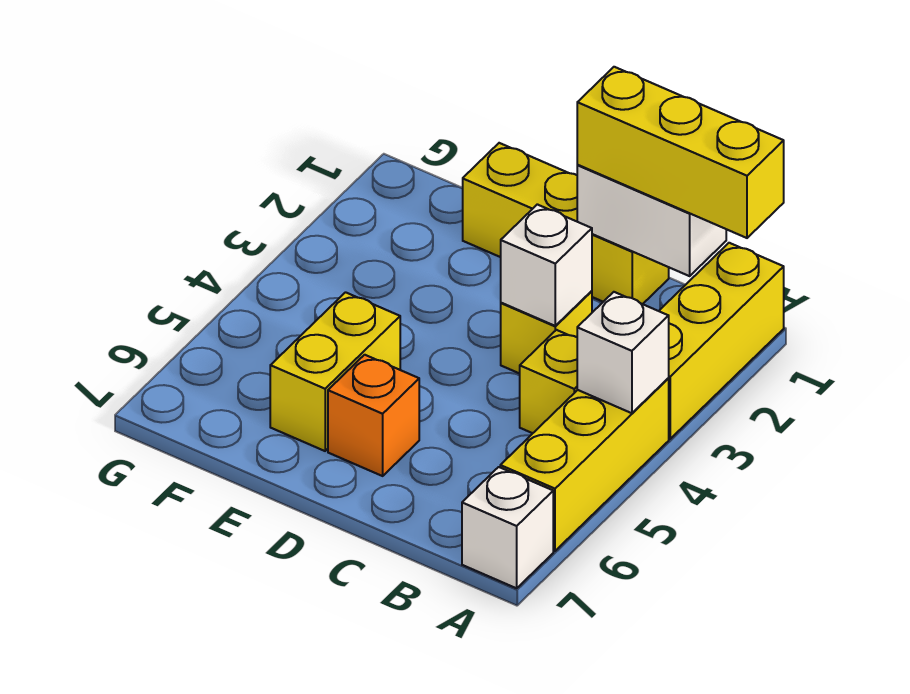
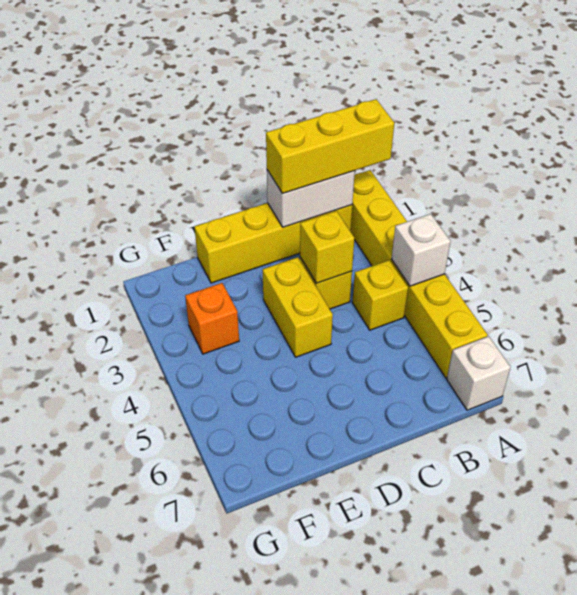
yellow 1x3 brick [463,143,669,304] -> yellow 1x4 brick [195,203,352,283]
white 1x1 brick [501,204,592,326] -> yellow 1x1 brick [300,211,354,283]
orange 1x1 brick [328,355,419,476] -> orange 1x1 brick moved to [185,283,239,354]
yellow 1x2 brick [270,292,400,451] -> yellow 1x2 brick moved to [262,257,333,357]

